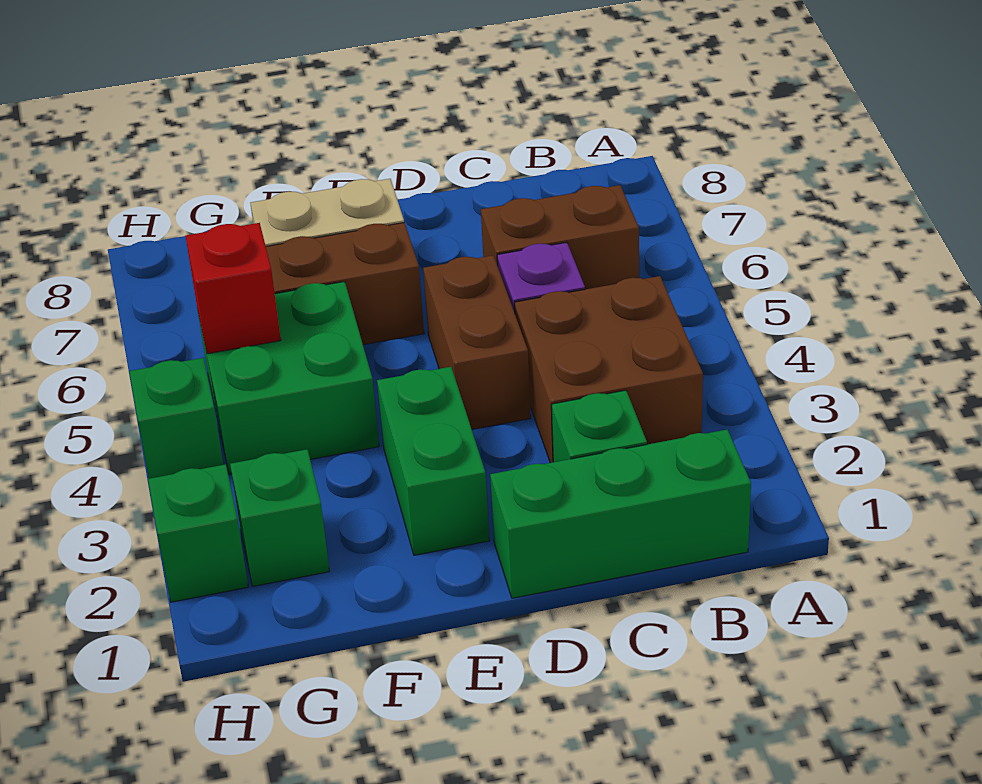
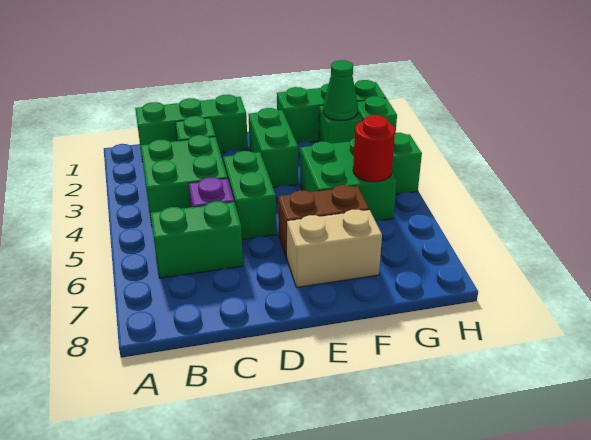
brown 2x2 brick [514,276,703,463] -> green 2x2 brick [141,135,227,225]
brown 1x2 brick [481,185,639,289] -> green 1x2 brick [150,201,243,278]
brown 1x2 brick [423,255,531,429] -> green 1x2 brick [223,151,276,239]
none -> green 1x3 brick [277,80,386,143]
none -> green 1x1 cone [323,60,358,121]
red 1x1 brick [186,223,281,354] -> red 1x1 round brick [353,115,395,182]

